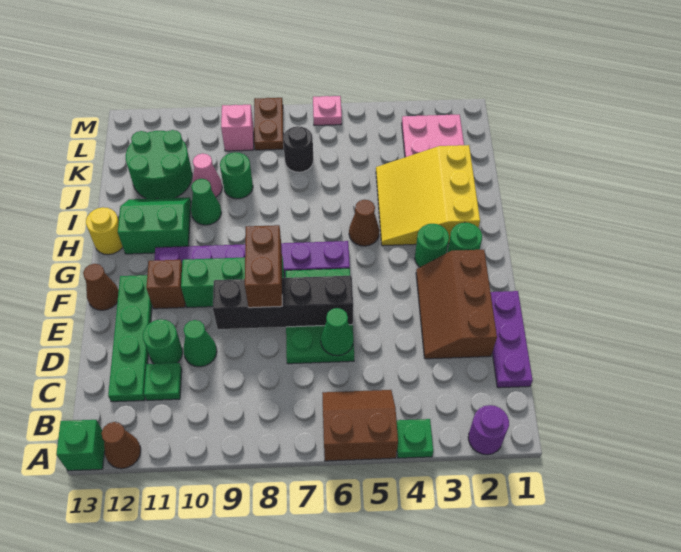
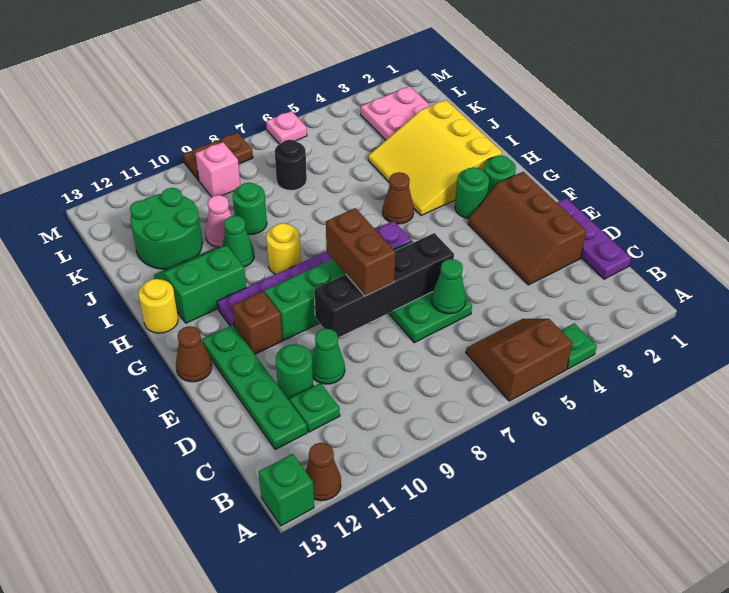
purple 1x1 round brick [468,405,509,455] -> none
none -> yellow 1x1 round brick [266,223,301,274]
brown 1x2 plate [254,98,283,150] -> brown 1x2 plate turned to [183,132,253,180]

